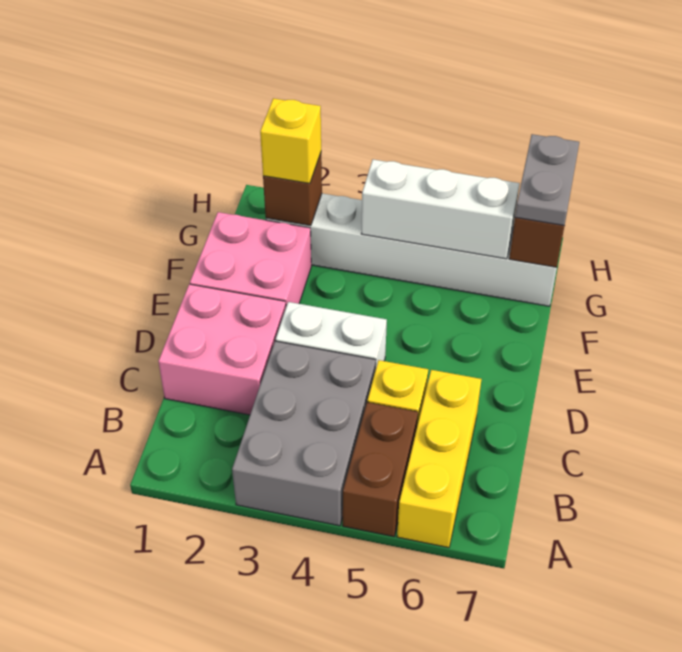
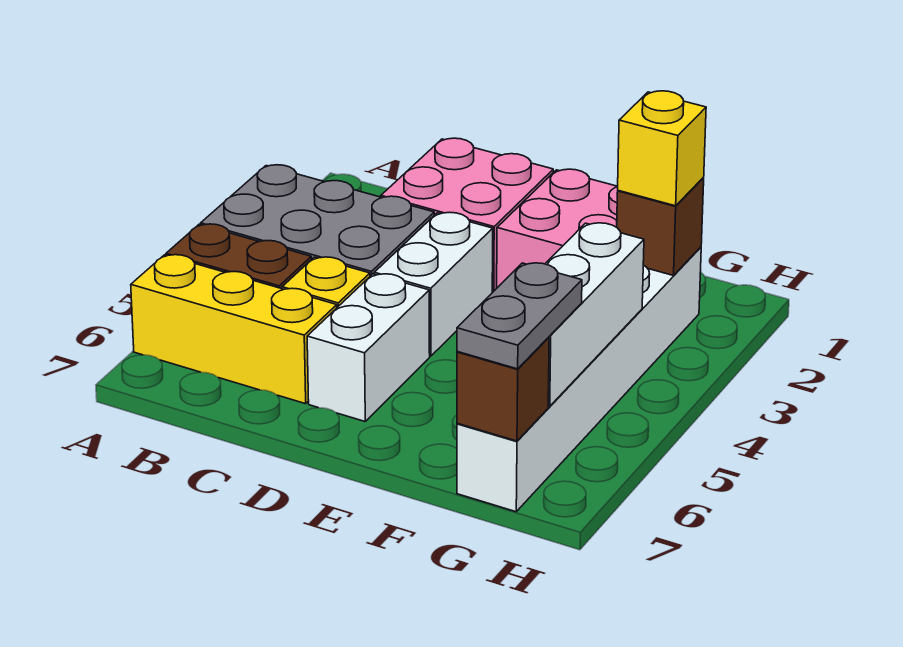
none -> white 1x2 brick [307,274,430,421]
grey 1x2 plate [515,134,579,226] -> grey 1x2 plate turned to [457,263,582,369]

